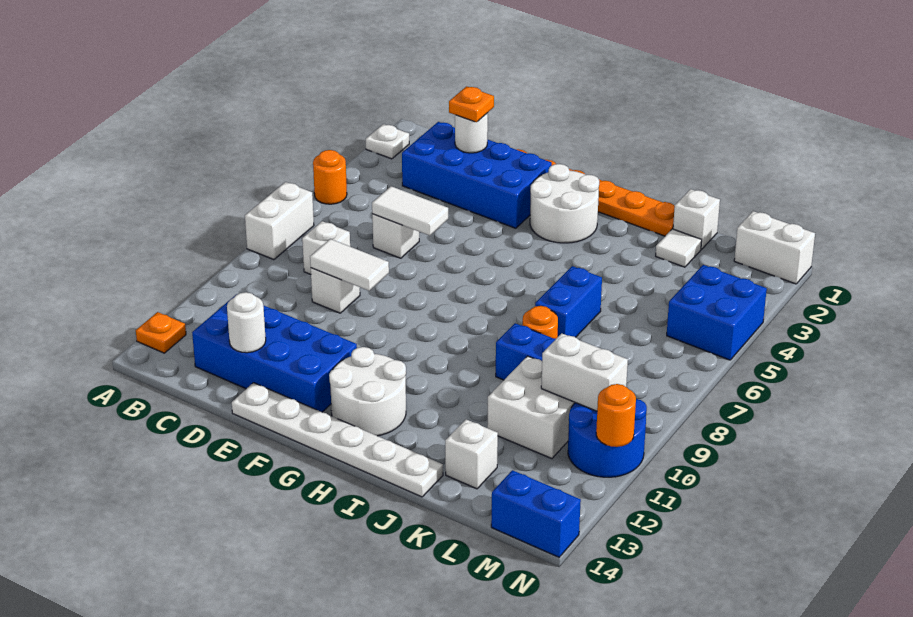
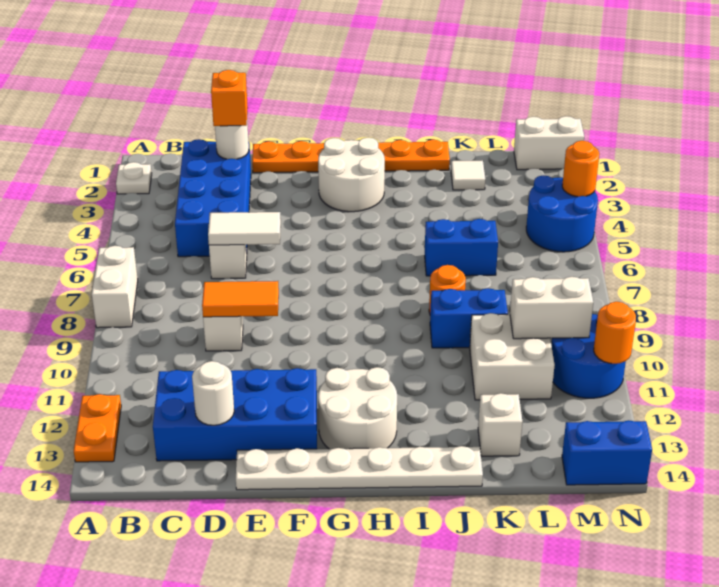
orange 1x1 round brick [313,150,347,204] -> orange 1x1 round brick moved to [562,141,599,197]
orange 1x1 plate [136,312,186,353] -> orange 1x2 plate [74,394,121,462]
blue 2x4 brick [402,122,552,228] -> blue 2x4 brick turned to [175,139,251,257]
white 1x1 brick [302,221,350,274] -> none
orange 1x1 plate [449,86,494,122] -> orange 1x1 brick [211,70,248,126]
white 1x2 tile [310,239,389,291] -> orange 1x2 tile [202,281,279,317]
blue 1x2 brick [535,266,602,337] -> blue 1x2 brick turned to [425,219,498,276]
white 1x1 brick [673,189,720,249] -> none
blue 2x2 brick [667,265,767,360] -> blue 2x2 round brick [526,175,598,252]

